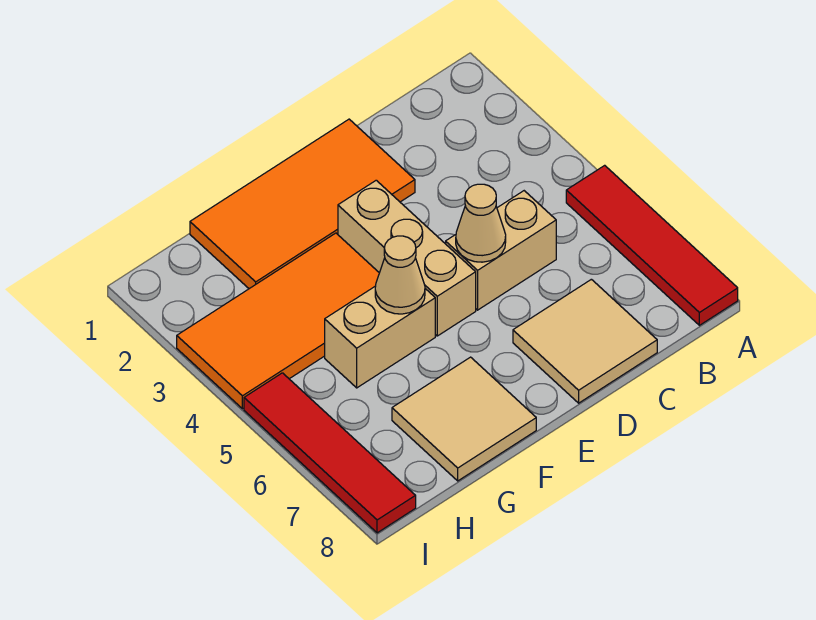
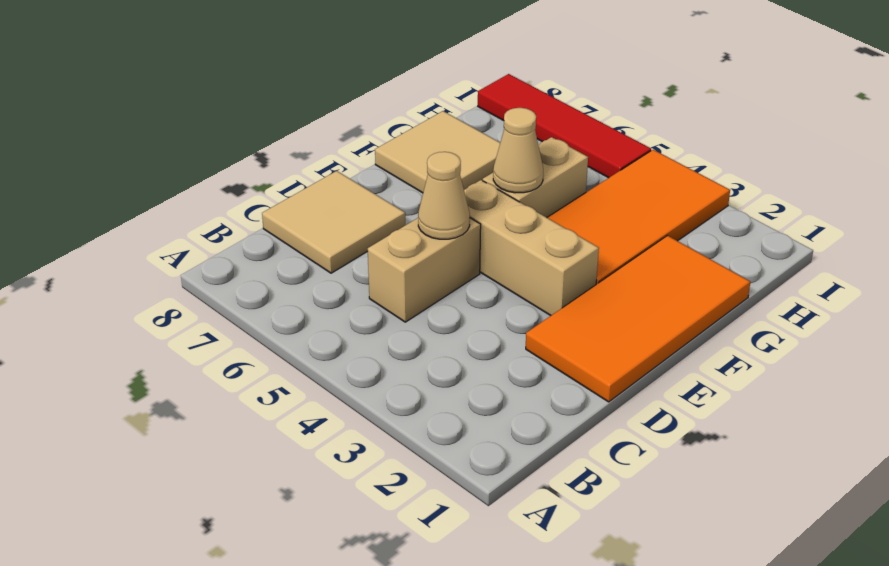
red 1x4 tile [566,165,738,325] -> none

